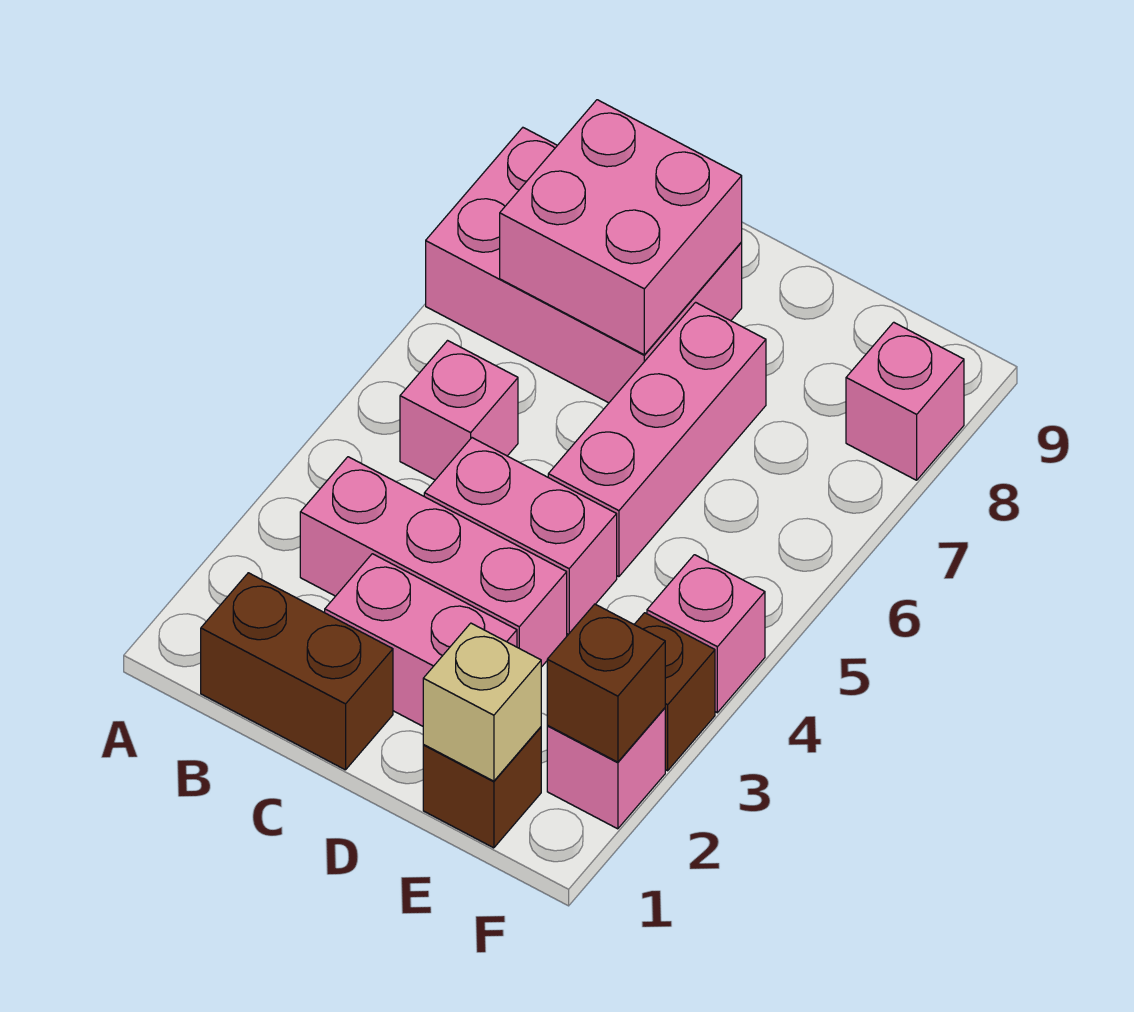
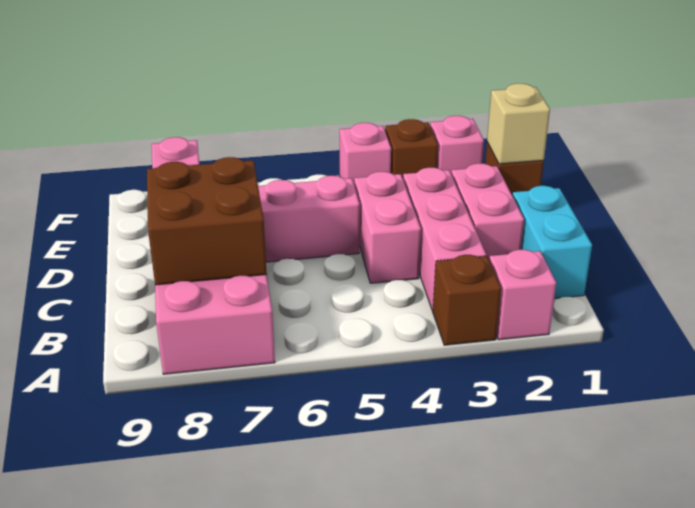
brown 1x2 brick [201,573,393,770] -> cyan 1x2 brick [513,186,592,299]
pink 1x1 brick [400,341,518,480] -> pink 1x1 brick moved to [489,250,556,340]
pink 2x2 brick [500,100,742,355] -> brown 2x2 brick [147,157,267,285]
brown 1x1 brick [547,604,665,762] -> brown 1x1 brick moved to [433,255,501,345]

